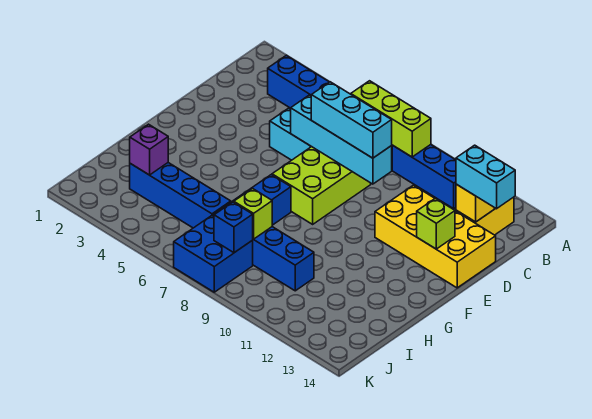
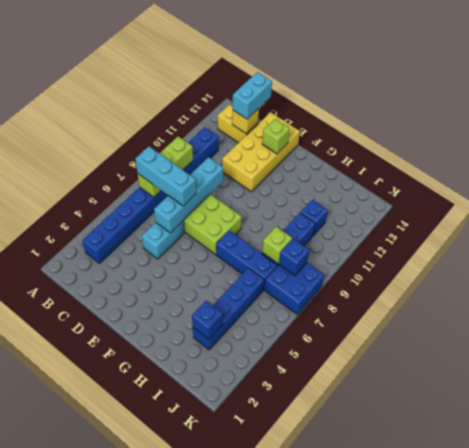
cyan 1x3 brick [311,82,392,158] -> cyan 1x3 brick turned to [135,147,196,206]
purple 1x1 brick [130,124,168,175] -> blue 1x1 brick [192,301,223,339]
none -> blue 1x1 brick [301,200,328,235]

